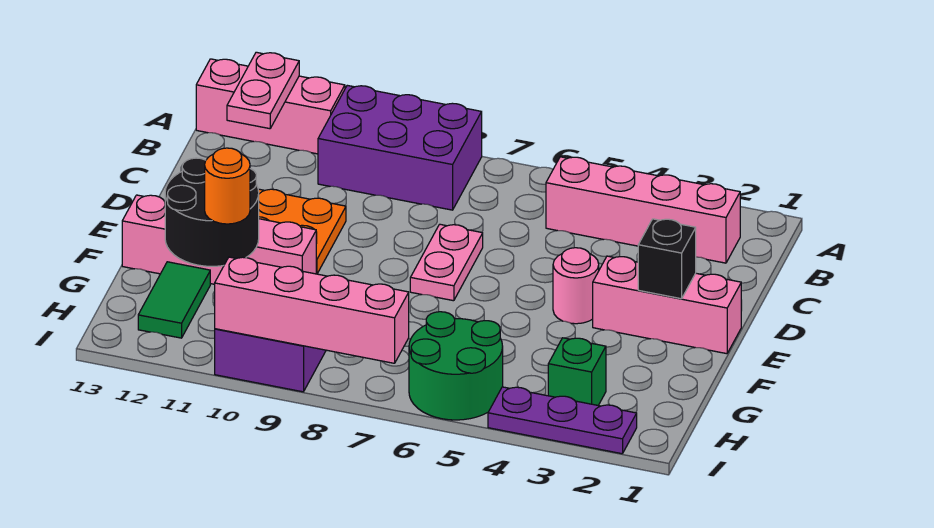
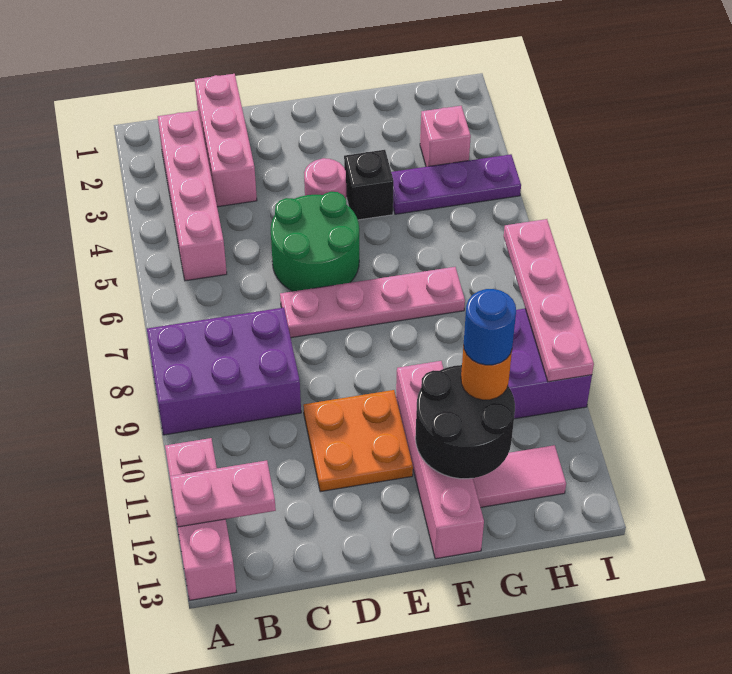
purple 2x3 brick [318,85,482,210] -> purple 2x3 brick turned to [147,308,301,435]
pink 1x2 plate [410,224,483,301] -> pink 1x4 plate [280,267,465,338]
pink 1x3 brick [593,256,741,354] -> pink 1x3 brick moved to [195,74,257,207]
black 1x1 brick [638,219,696,299] -> black 1x1 brick moved to [344,150,394,220]
none -> blue 1x1 round brick [464,289,516,365]
green 1x2 tile [138,262,210,338] -> pink 1x2 tile [473,445,566,507]
green 1x1 brick [548,338,606,405] -> pink 1x1 brick [420,106,471,167]
green 2x2 round brick [409,312,503,420] -> green 2x2 round brick moved to [271,192,359,291]
purple 1x3 plate [488,387,637,454] -> purple 1x3 plate turned to [391,154,521,214]
pink 1x4 brick [215,257,409,363] -> pink 1x4 plate [504,219,594,382]

